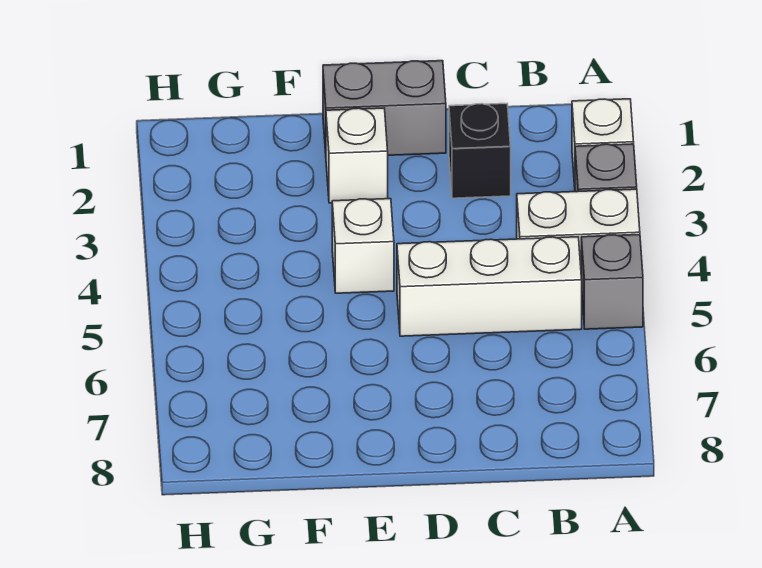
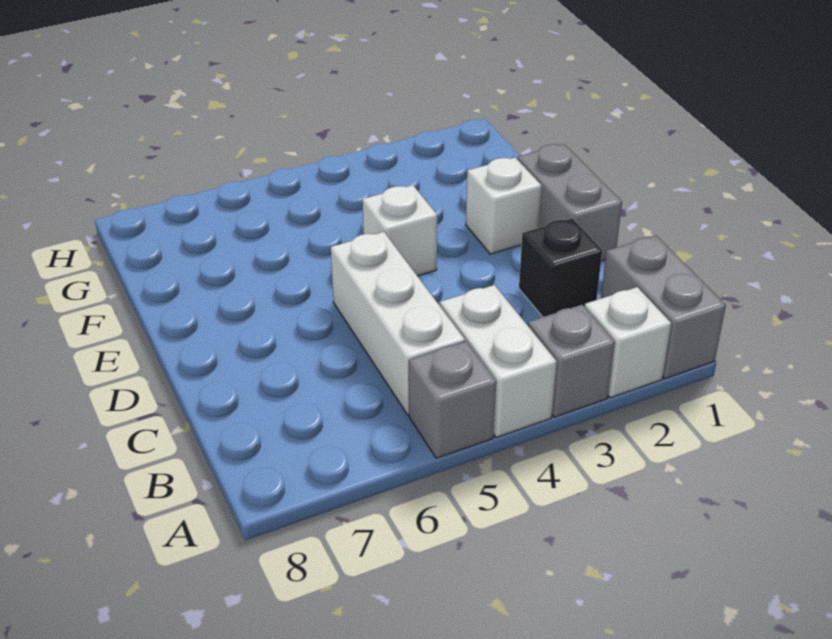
none -> grey 1x2 brick [601,236,726,379]

